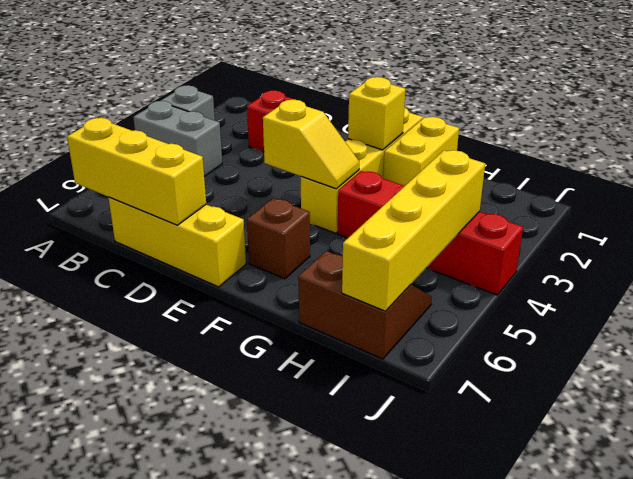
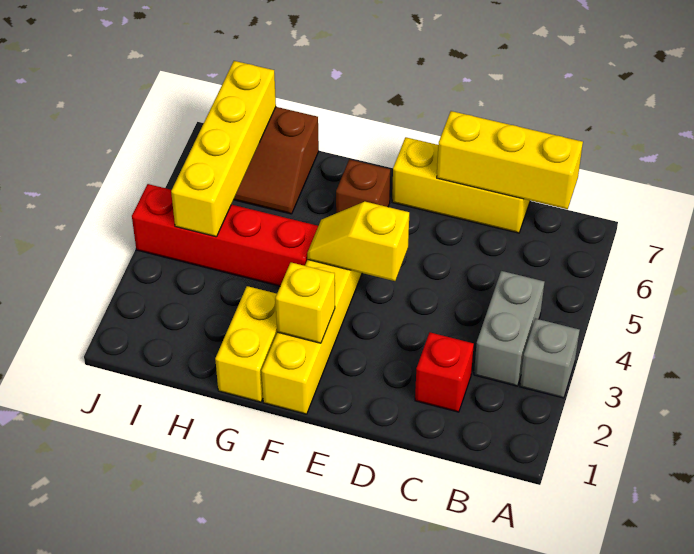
grey 1x2 brick [133,101,222,177] -> grey 1x2 brick turned to [474,271,544,386]

